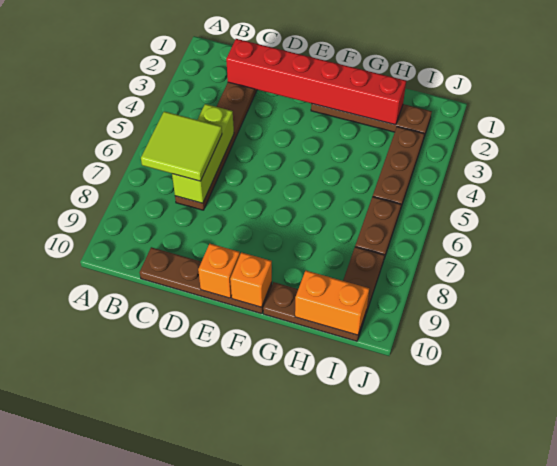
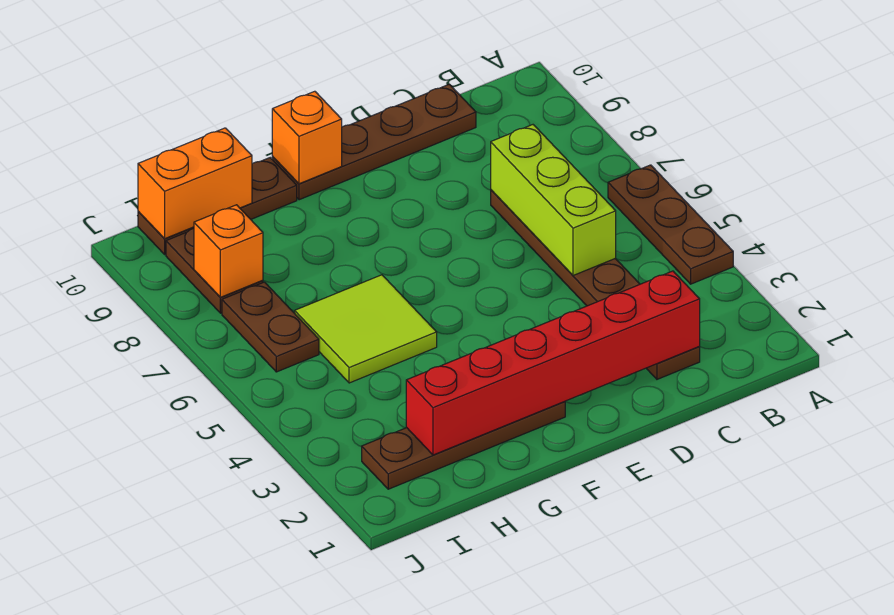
lime 2x2 tile [141,111,222,181] -> lime 2x2 tile moved to [295,275,437,383]
orange 1x1 brick [198,244,240,298] -> orange 1x1 brick moved to [194,205,263,297]
brown 1x3 plate [373,127,425,210] -> brown 1x3 plate moved to [608,165,733,284]

